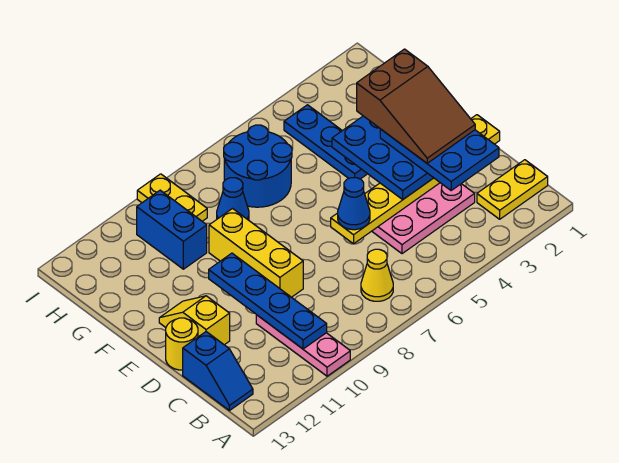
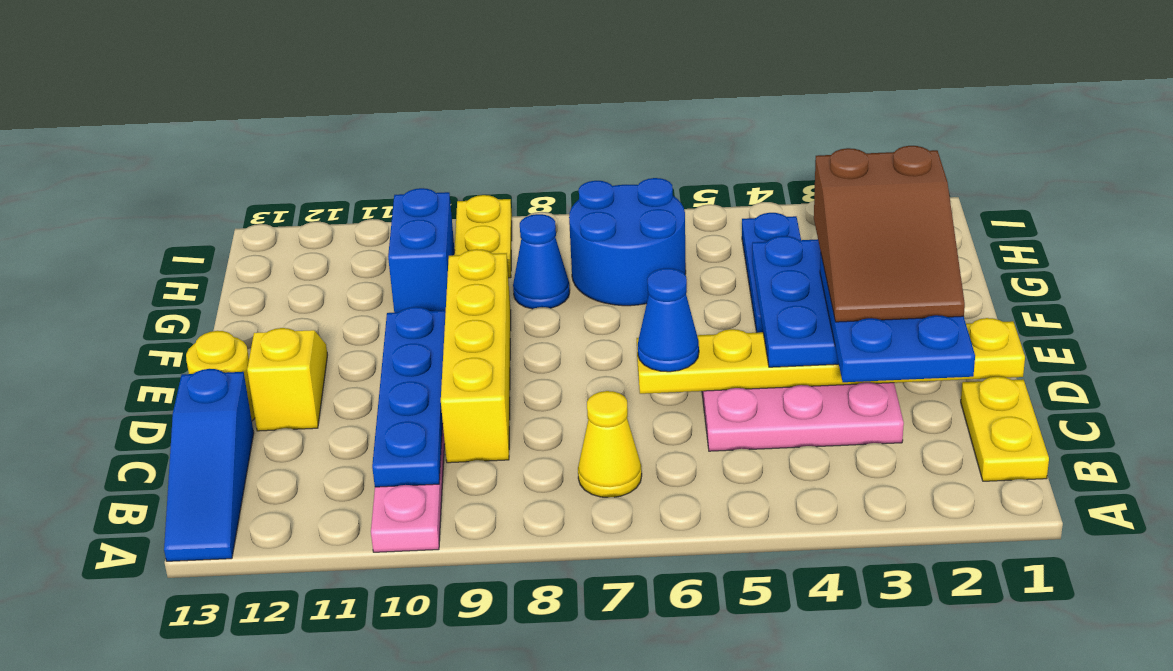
yellow 1x2 plate [477,160,548,219] -> yellow 1x2 plate turned to [961,377,1049,481]
blue 1x2 slope [183,332,253,411] -> blue 1x3 slope [164,369,254,561]
yellow 1x3 brick [209,209,303,297] -> yellow 1x4 brick [441,249,511,463]

